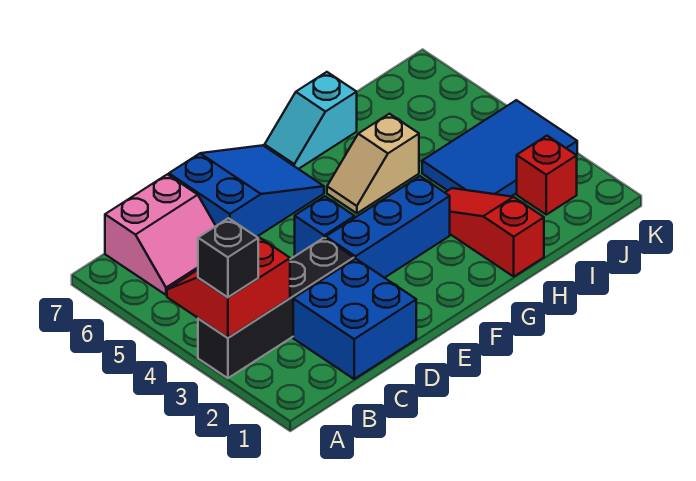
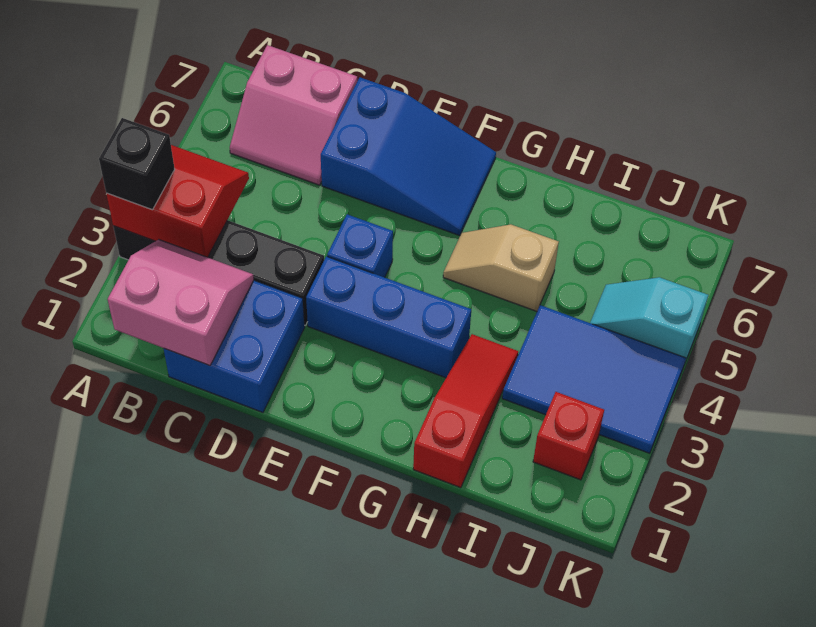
none -> pink 2x2 slope [108,239,254,366]
cyan 1x2 slope [265,72,357,169] -> cyan 1x2 slope moved to [590,277,708,362]

